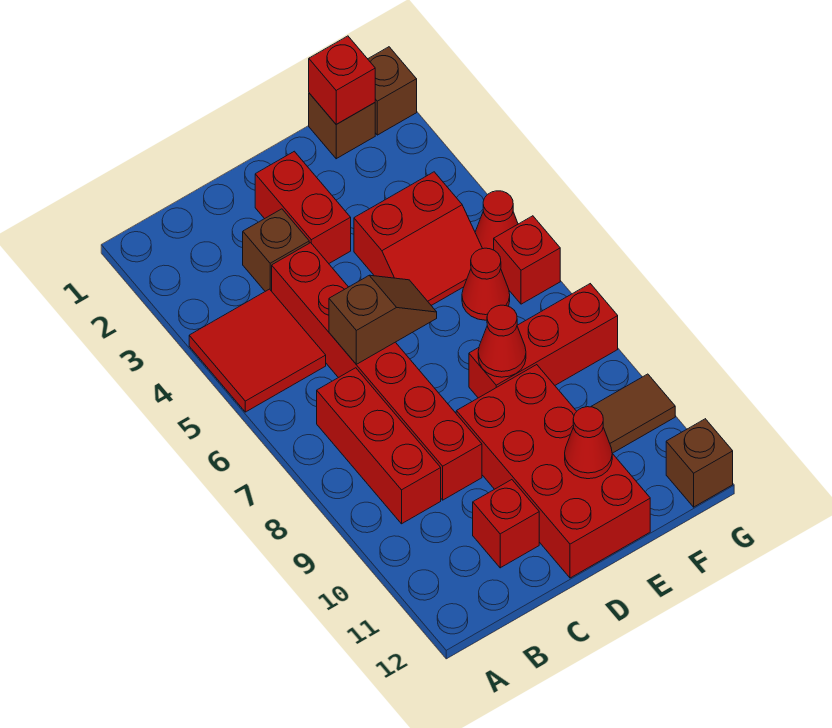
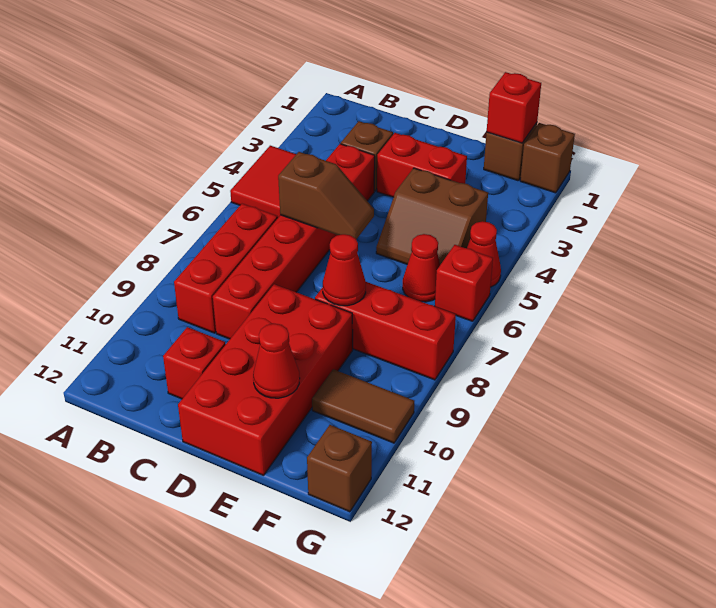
red 1x2 brick [255,151,351,263] -> red 1x2 brick turned to [377,133,467,197]
red 2x2 slope [354,172,483,305] -> brown 2x2 slope [376,168,488,265]

